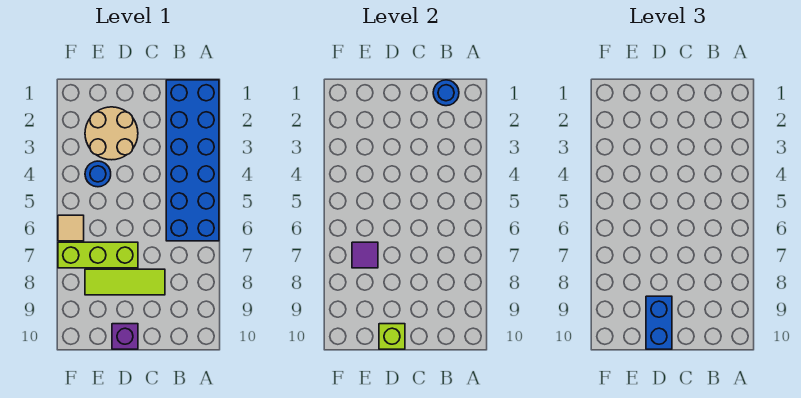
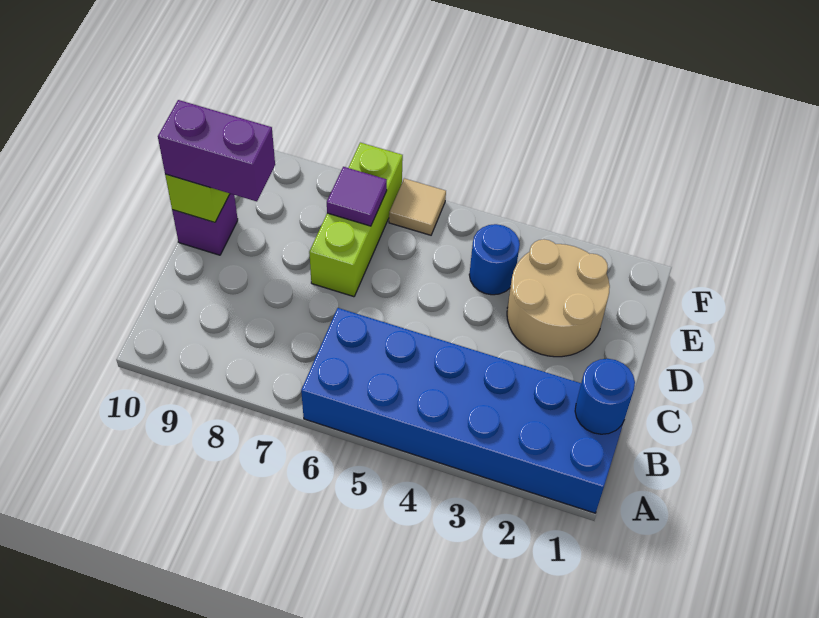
lime 1x3 tile [85,269,165,295] -> none
blue 1x2 brick [646,296,672,349] -> purple 1x2 brick [158,100,275,201]

